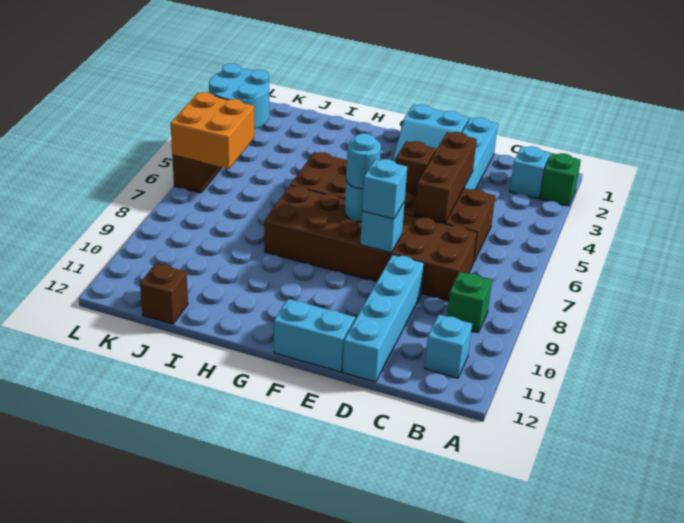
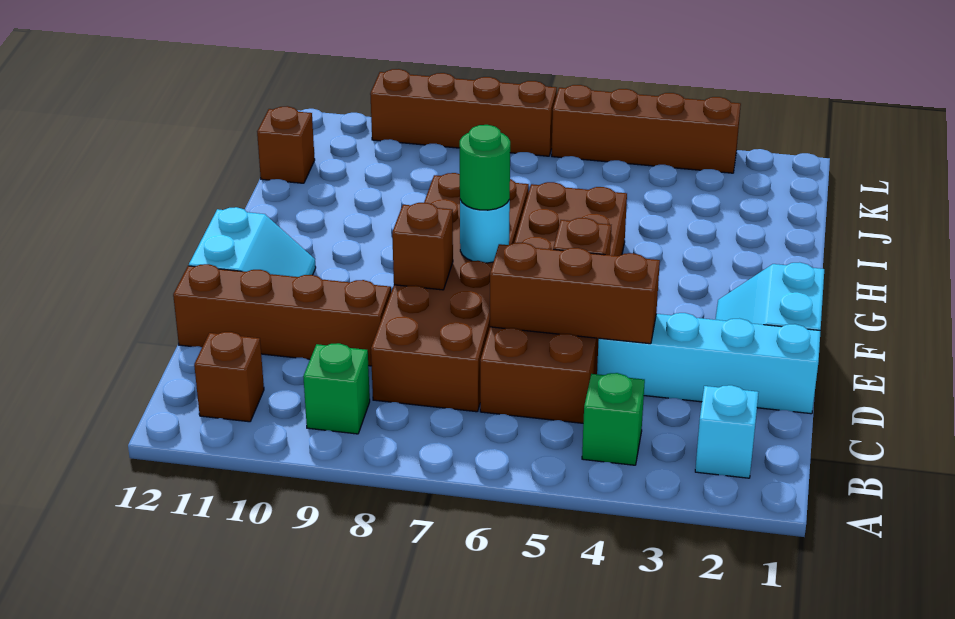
green 1x1 brick [540,153,581,206] -> green 1x1 brick moved to [582,373,645,465]
cyan 1x1 brick [425,315,472,378] -> brown 1x1 brick [194,332,264,422]
cyan 1x4 brick [343,255,424,382] -> brown 1x4 brick [173,264,391,366]
cyan 1x1 brick [360,202,405,253] -> brown 1x1 brick [392,203,453,290]
cyan 1x1 brick [362,159,407,219] -> none
cyan 1x1 round brick [346,133,381,189] -> green 1x1 round brick [460,125,510,210]
cyan 2x2 round brick [209,63,269,129] -> none
orange 2x2 brick [171,92,254,169] -> none
none -> brown 1x4 brick [370,69,557,156]

